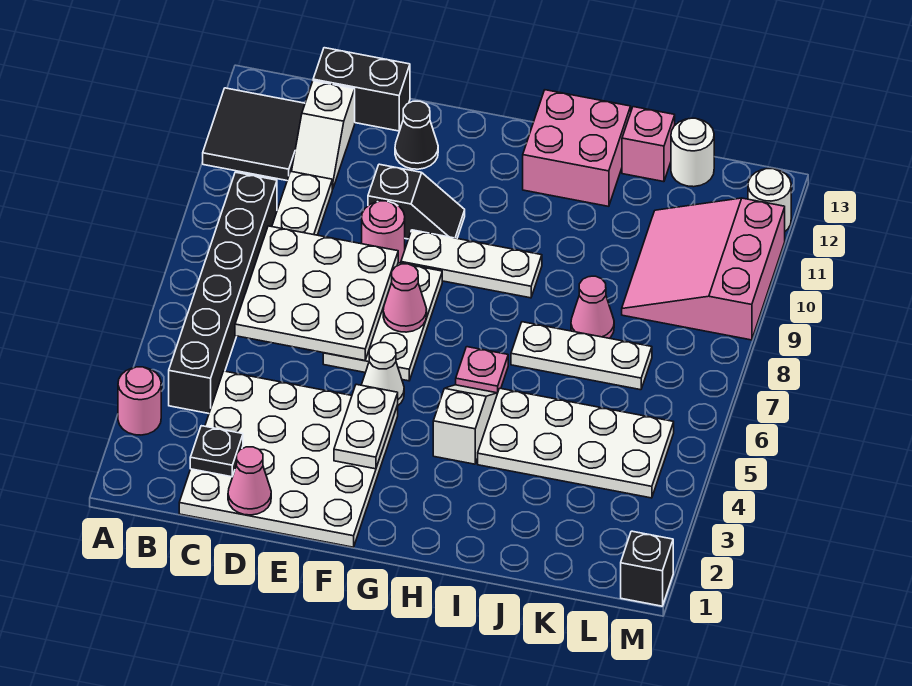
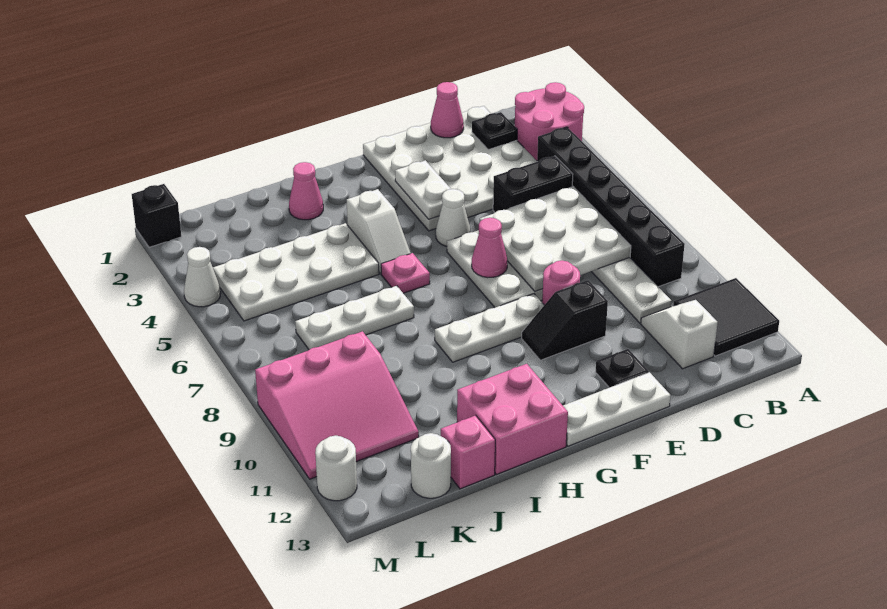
pink 1x1 round brick [118,367,161,435] -> pink 2x2 round brick [515,82,584,161]
black 1x2 brick [313,48,410,131] -> black 1x2 brick moved to [493,156,573,212]
black 1x1 cone [395,101,438,169] -> black 1x1 plate [596,349,649,388]
none -> white 1x3 plate [563,372,671,446]
pink 1x1 cone [571,276,614,338] -> pink 1x1 cone moved to [289,162,323,220]
pink 3x3 slope [622,198,785,340] -> pink 3x3 slope turned to [255,331,419,479]
none -> white 1x1 cone [184,247,221,307]

